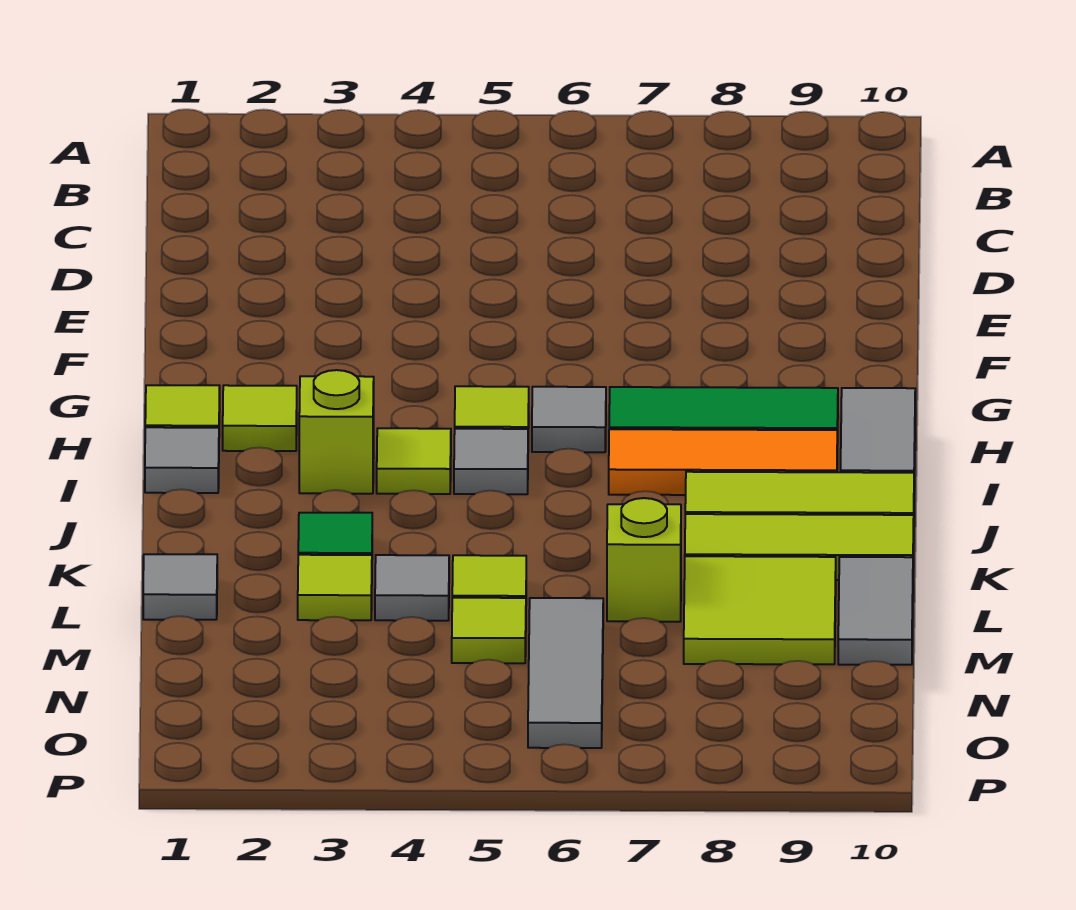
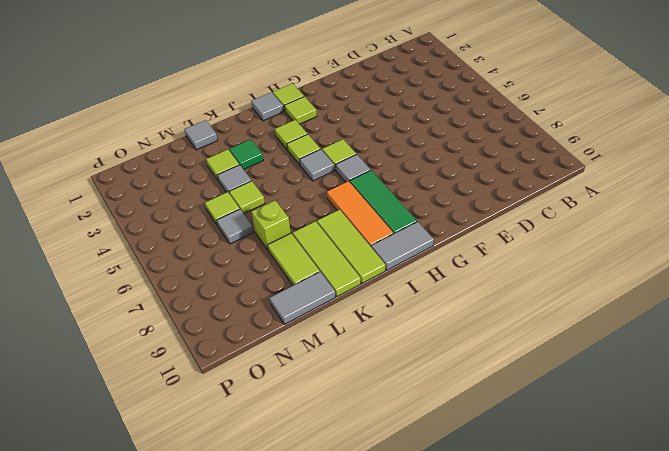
lime 1x1 brick [299,370,374,494] -> lime 1x1 tile [275,120,307,149]
lime 2x2 tile [684,556,836,664] -> lime 1x2 tile [268,233,320,285]
grey 1x3 tile [528,598,603,748] -> grey 1x1 tile [217,209,254,244]

